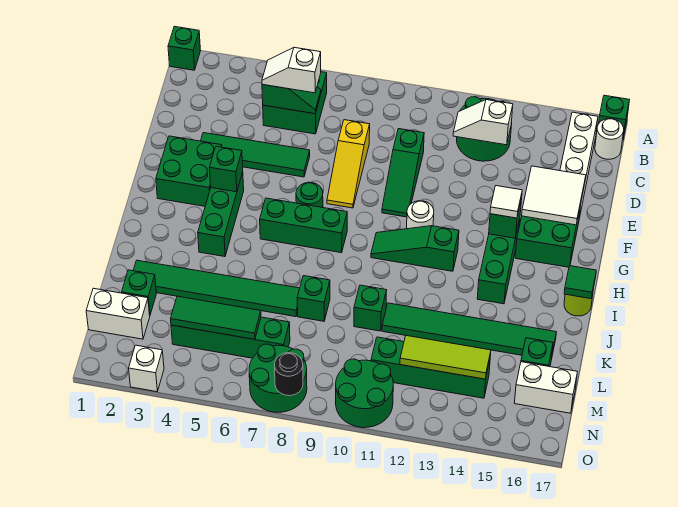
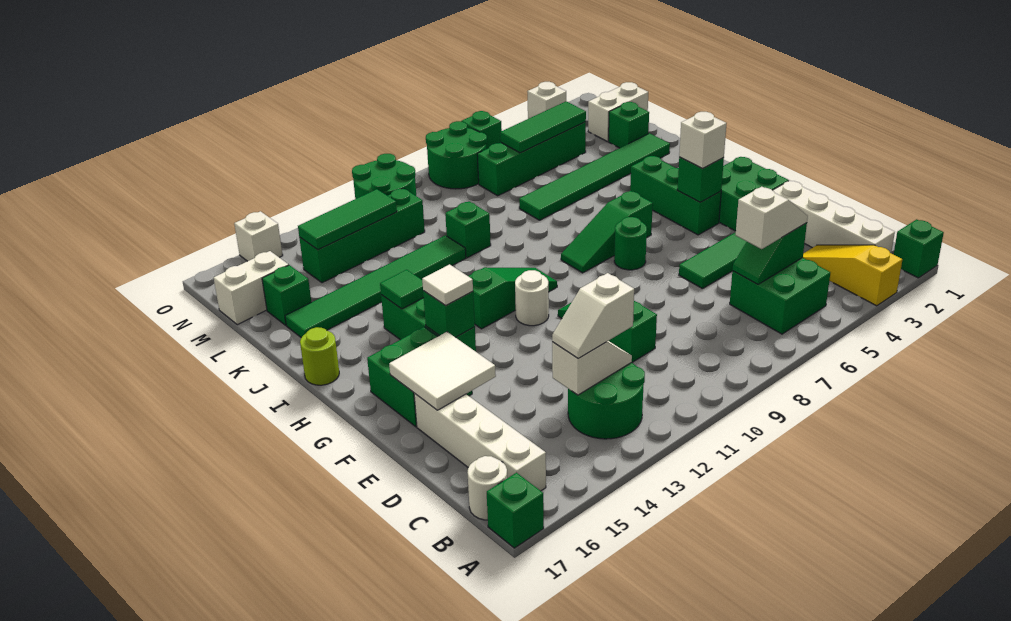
none -> white 1x4 brick [773,181,895,253]
none -> white 1x2 slope [552,273,634,358]
yellow 1x3 slope [327,120,370,208] -> yellow 1x3 slope moved to [803,245,902,306]
none -> white 1x1 brick [679,112,726,169]
green 1x3 brick [260,198,347,253] -> green 1x3 slope [561,191,653,273]
green 1x1 tile [564,266,596,299] -> green 1x1 tile moved to [380,270,424,309]
green 1x1 brick [297,276,330,321] -> green 1x1 brick moved to [461,111,502,149]
lime 1x3 tile [400,335,491,379] -> green 1x3 tile [298,189,397,250]
black 1x1 round brick [275,353,303,396] -> none
none -> white 1x1 brick [234,211,283,261]

